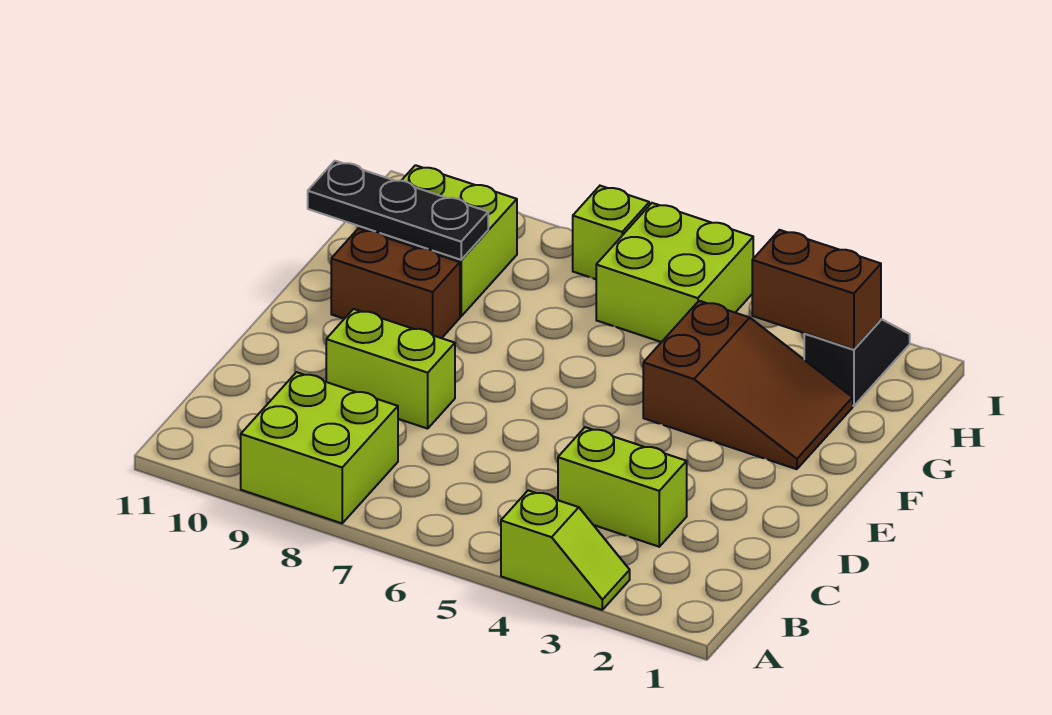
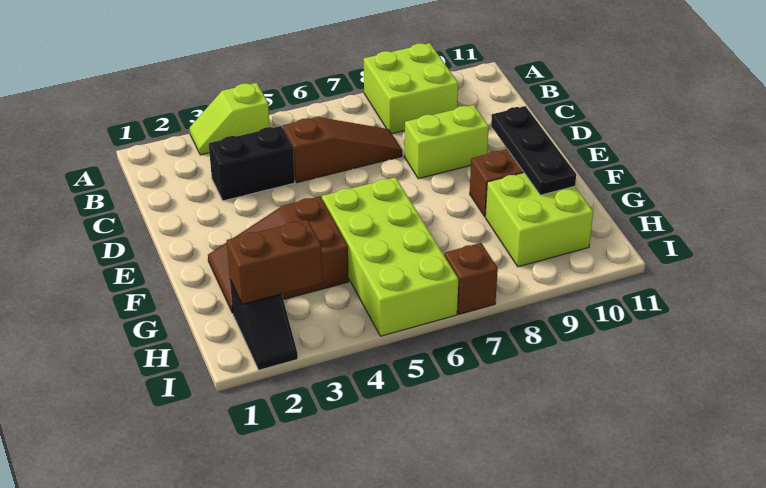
lime 1x2 brick [558,427,687,547] -> black 1x2 brick [209,126,295,201]
none -> brown 1x3 slope [283,117,402,183]
black 1x3 plate [308,161,488,260] -> black 1x3 plate turned to [491,106,576,195]
lime 2x2 brick [596,203,753,342] -> lime 2x4 brick [322,177,458,336]
lime 1x1 brick [573,186,649,279] -> brown 1x1 brick [444,243,498,314]

